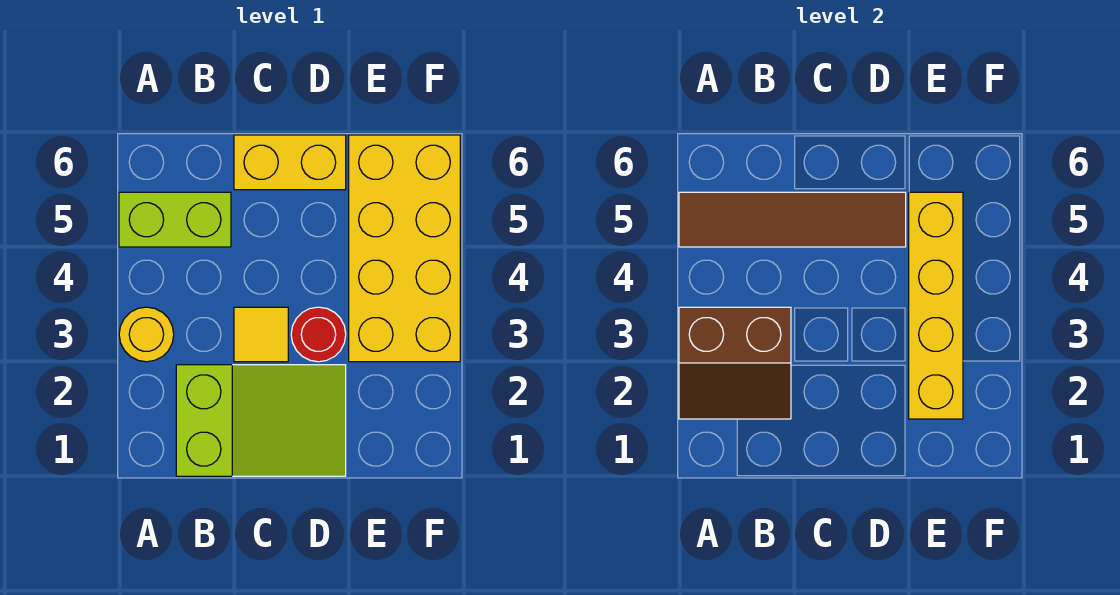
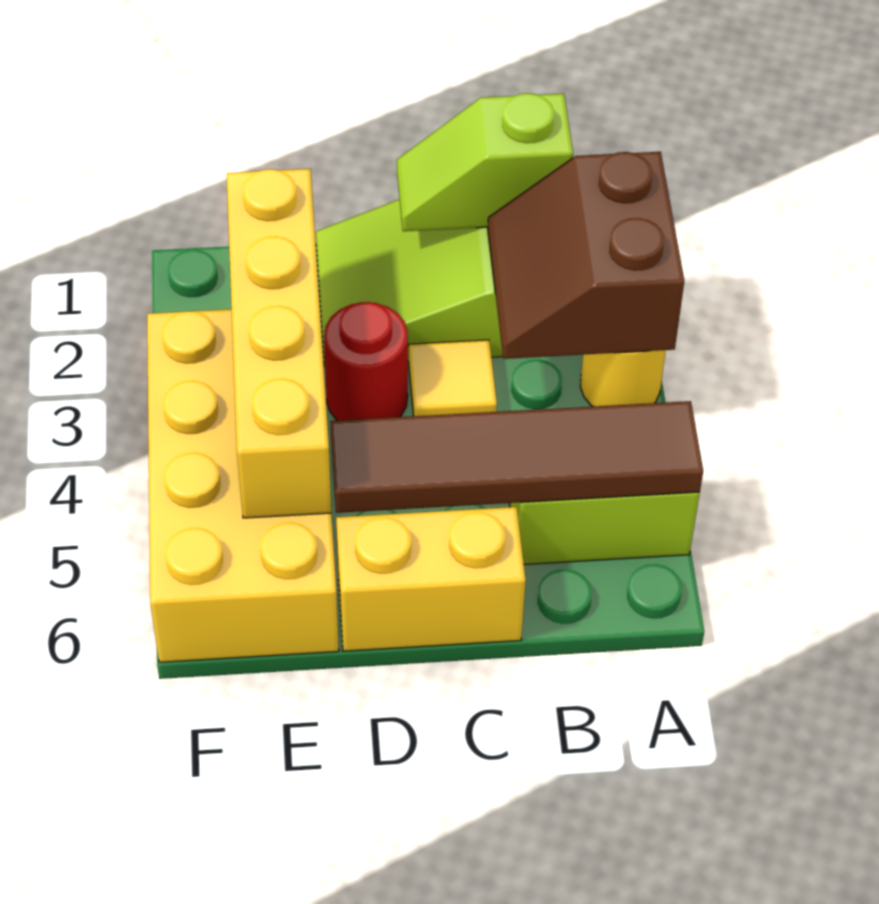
brown 2x2 slope [679,307,791,419] -> brown 2x2 slope turned to [488,152,684,359]
none -> lime 1x2 slope [397,93,573,231]

